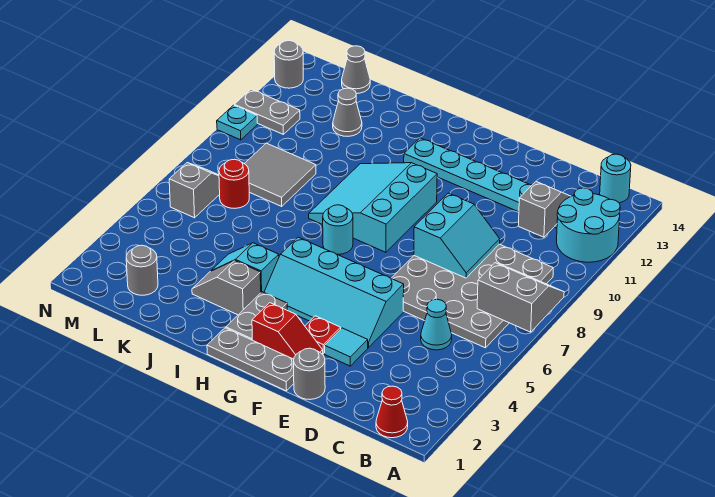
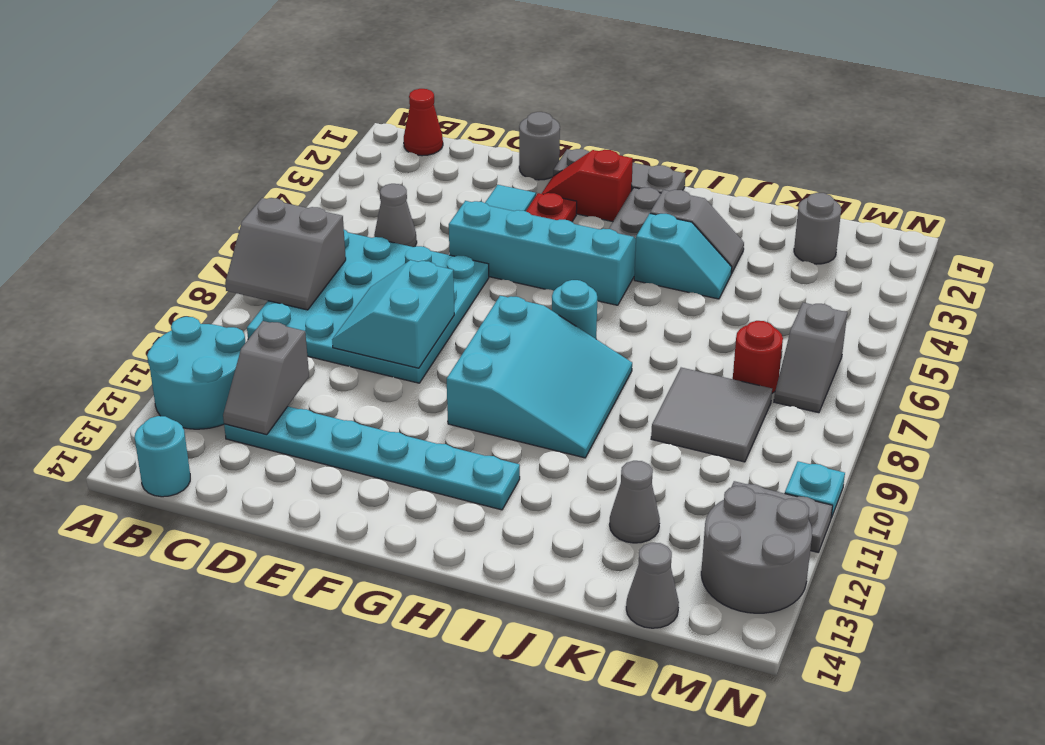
grey 4x4 plate [391,244,553,348] -> cyan 4x4 plate [247,230,489,383]
cyan 1x1 cone [421,299,452,350] -> grey 1x1 cone [374,184,417,247]
grey 1x1 round brick [274,41,303,88] -> grey 2x2 round brick [701,486,812,613]

